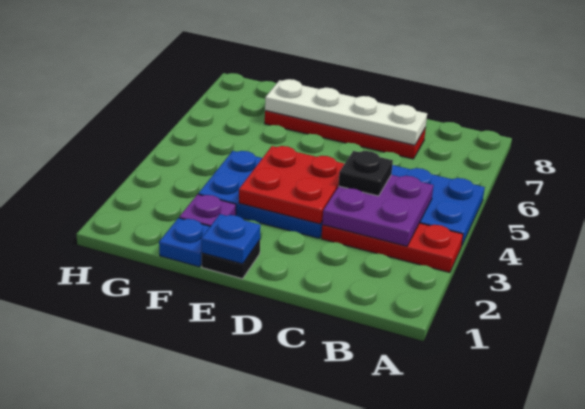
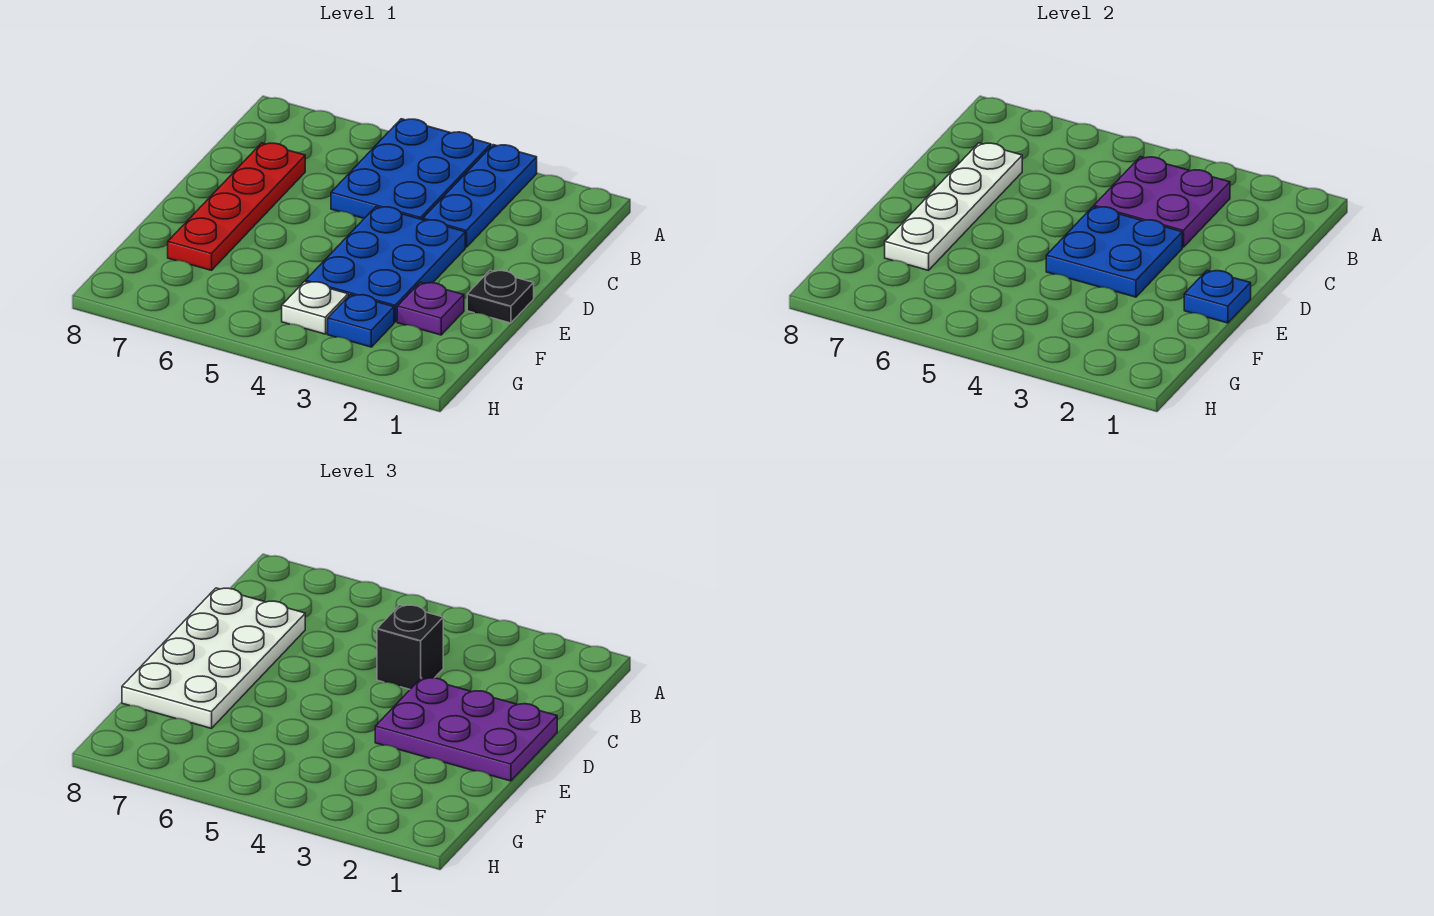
red 1x3 plate [321,223,463,272] -> blue 1x3 plate [423,145,537,247]
black 1x1 plate [338,151,393,196] -> black 1x1 brick [377,605,443,689]
none -> white 2x4 plate [122,588,305,728]
none -> purple 2x3 plate [375,678,557,781]
red 2x2 plate [239,146,344,224] -> blue 2x2 plate [1046,207,1182,297]
blue 1x1 plate [159,218,210,267] -> blue 1x1 plate moved to [328,294,394,347]
none -> white 1x1 plate [282,282,348,334]

